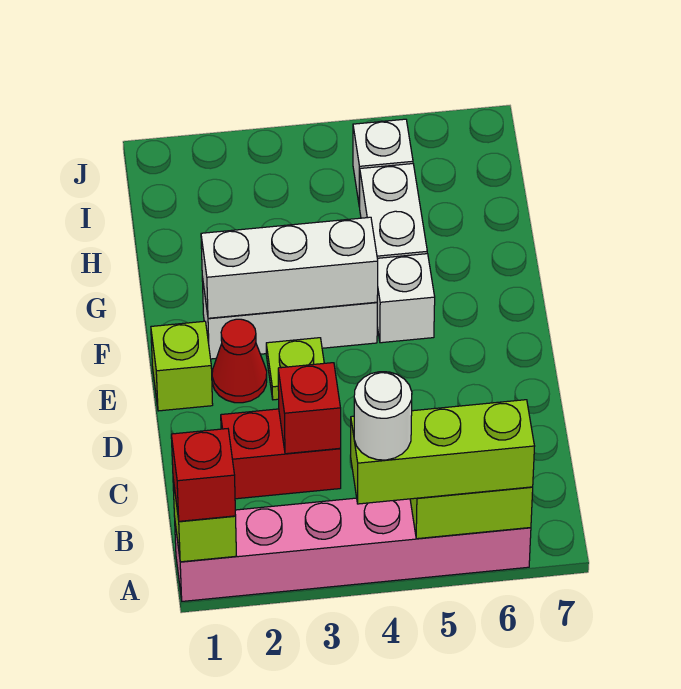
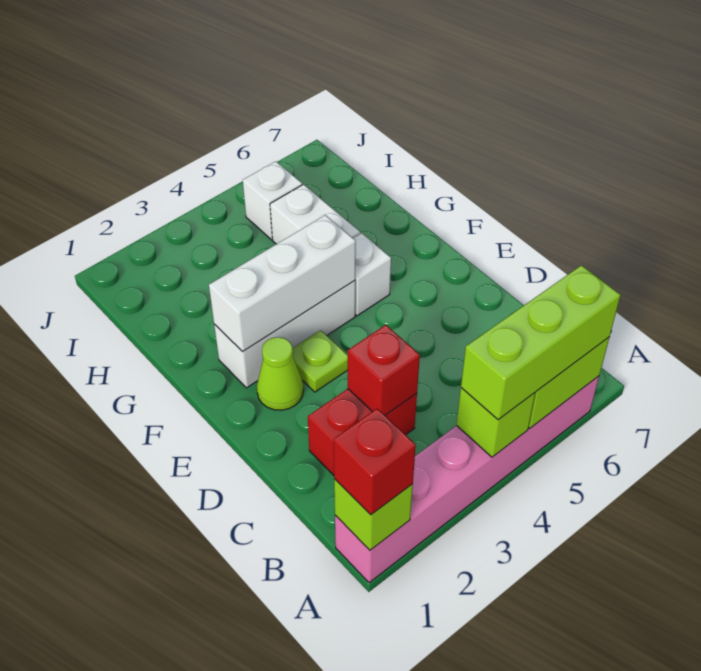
white 1x1 round brick [354,372,412,460] -> none
lime 1x1 brick [151,321,213,411] -> lime 1x1 brick moved to [457,388,535,457]
red 1x1 cone [212,319,267,403] -> lime 1x1 cone [257,337,304,410]

